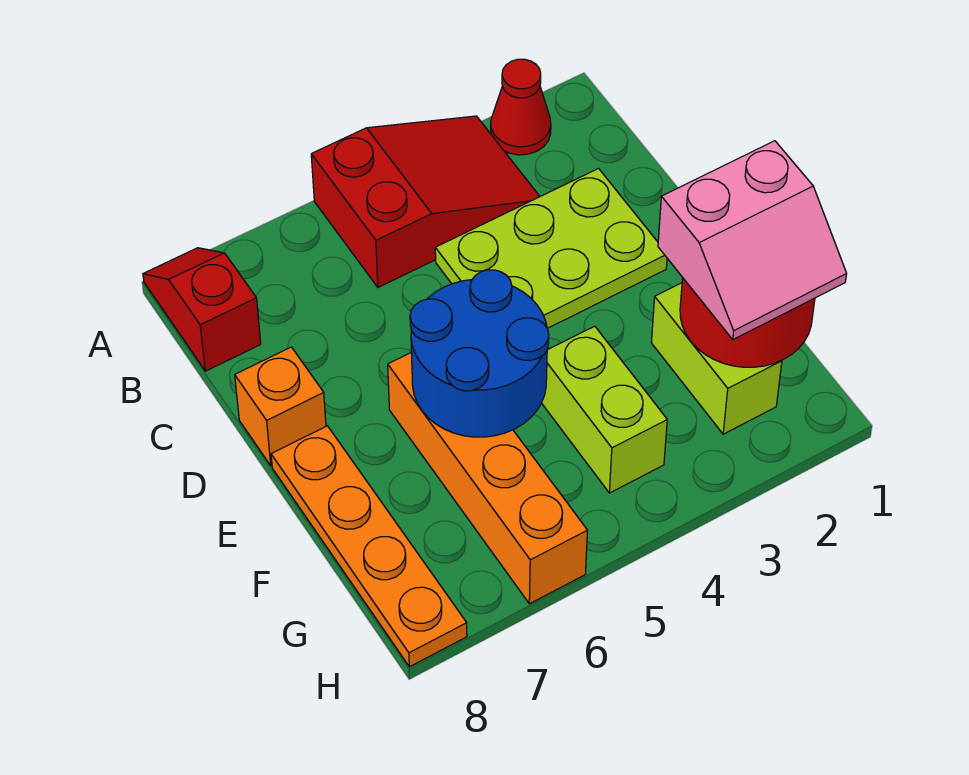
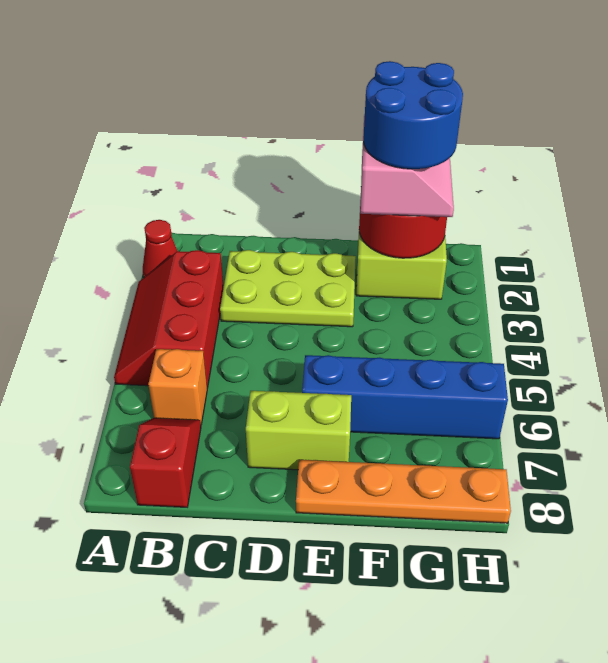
red 2x3 slope [311,116,540,287] -> red 2x3 slope turned to [114,250,223,388]
red 1x2 slope [143,248,261,371] -> red 1x2 slope turned to [130,418,201,507]
lime 2x3 plate [435,169,667,328] -> lime 2x3 plate turned to [220,250,356,327]
orange 1x1 brick [235,347,326,466] -> orange 1x1 brick moved to [148,349,207,424]
blue 2x2 round brick [410,270,549,437] -> blue 2x2 round brick moved to [364,61,463,169]
orange 1x4 brick [388,352,587,604] -> blue 1x4 brick [302,355,508,439]
lime 1x2 brick [542,326,667,493] -> lime 1x2 brick moved to [246,391,351,470]

